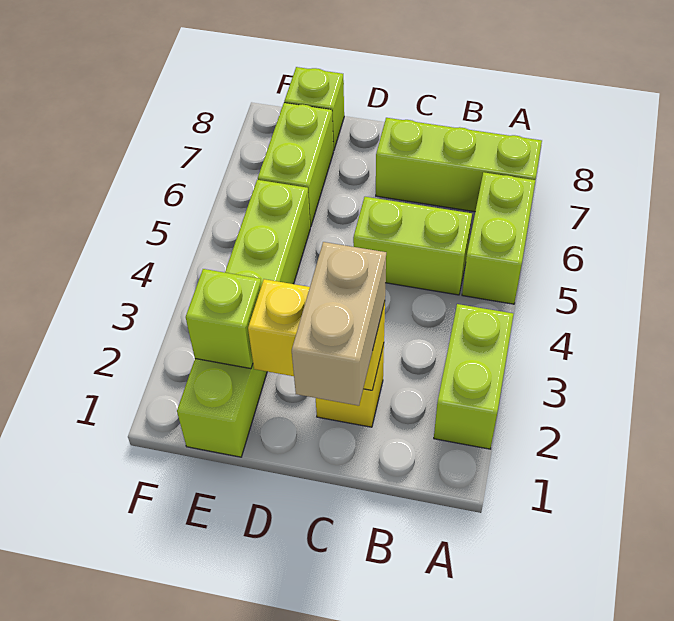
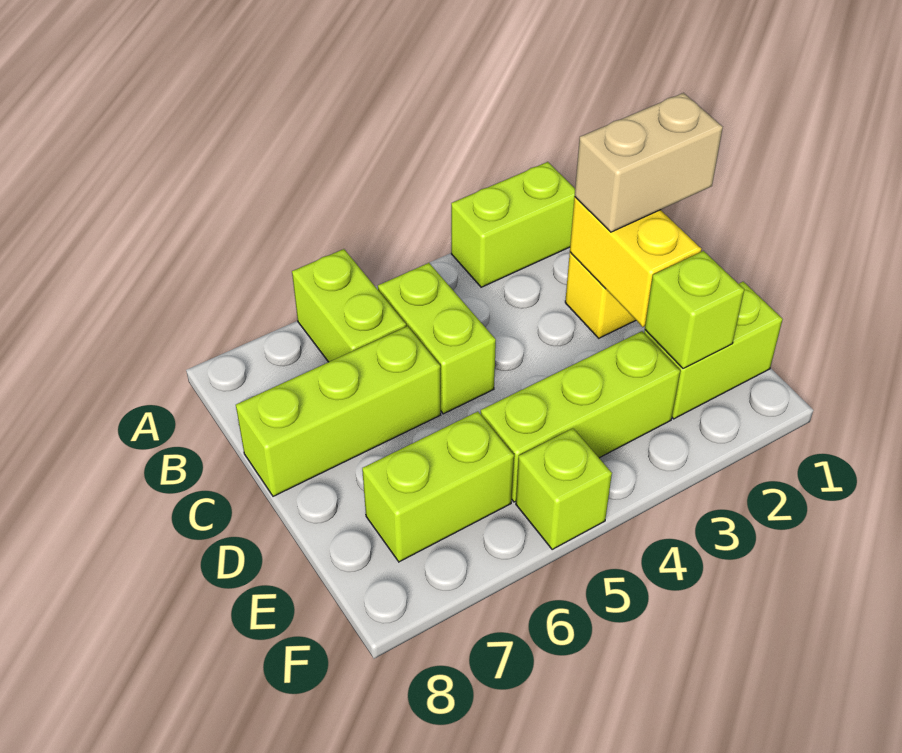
lime 1x2 brick [462,172,535,304] -> lime 1x2 brick turned to [292,249,406,362]
lime 1x3 brick [376,118,542,212] -> lime 1x3 brick turned to [236,326,441,496]
lime 1x1 brick [284,67,344,151] -> lime 1x1 brick moved to [516,429,612,549]

